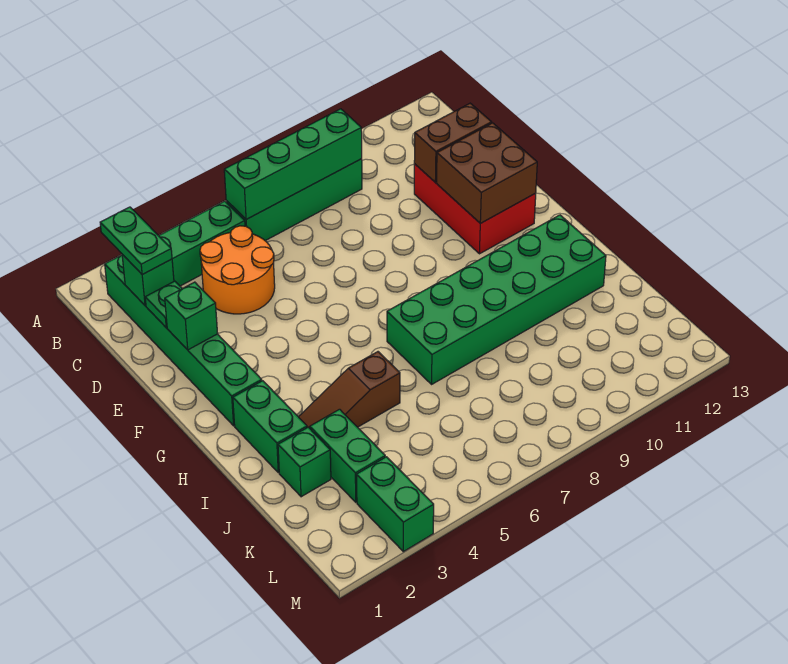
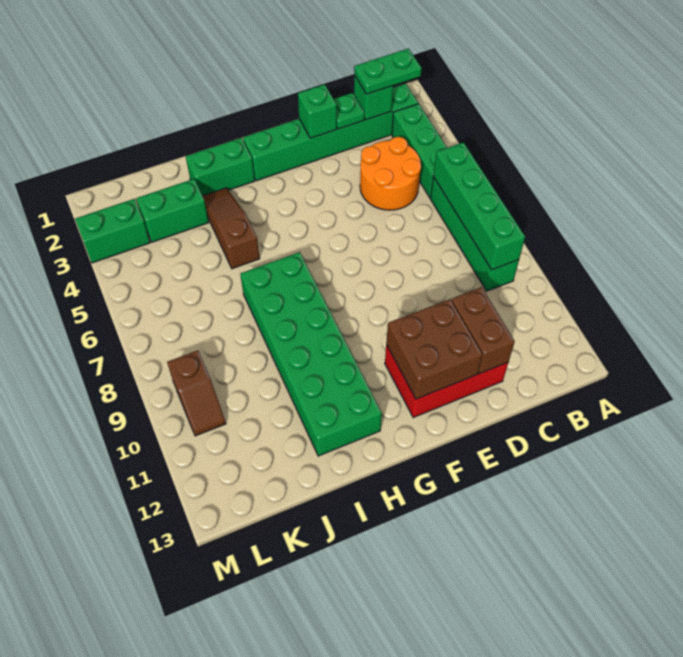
green 1x1 brick [278,427,331,497] -> none
none -> brown 1x2 slope [167,350,226,436]

